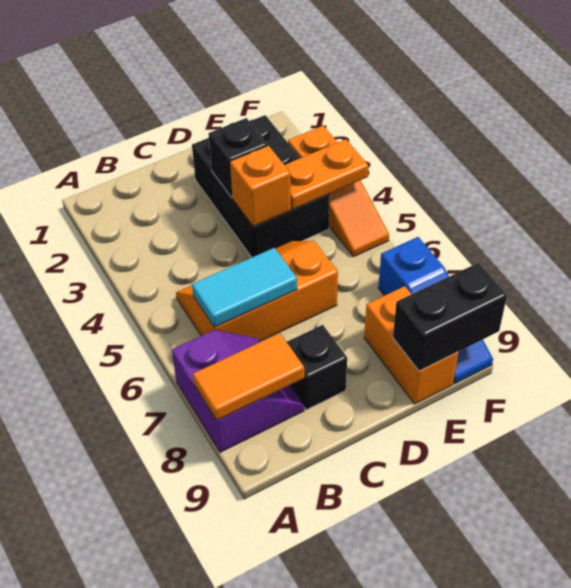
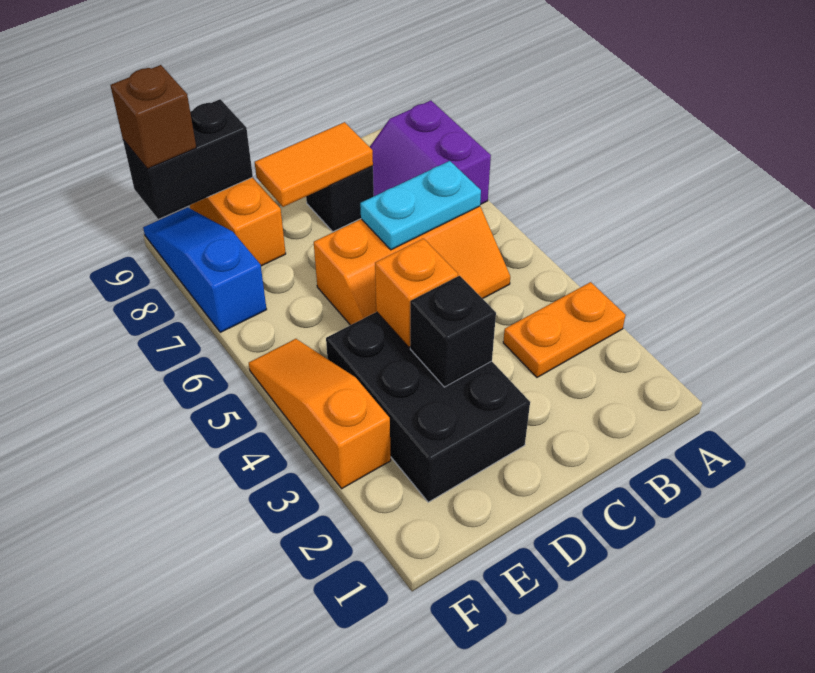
orange 1x2 tile [193,333,304,420] -> orange 1x2 tile moved to [255,122,373,207]
cyan 1x2 tile [192,248,297,327] -> cyan 1x2 plate [360,161,481,250]
orange 1x2 plate [285,139,368,209] -> orange 1x2 plate moved to [503,282,626,377]
none -> brown 1x1 brick [110,65,196,169]

